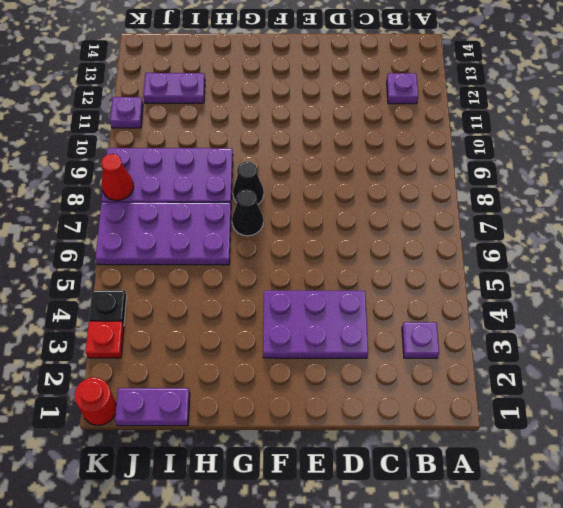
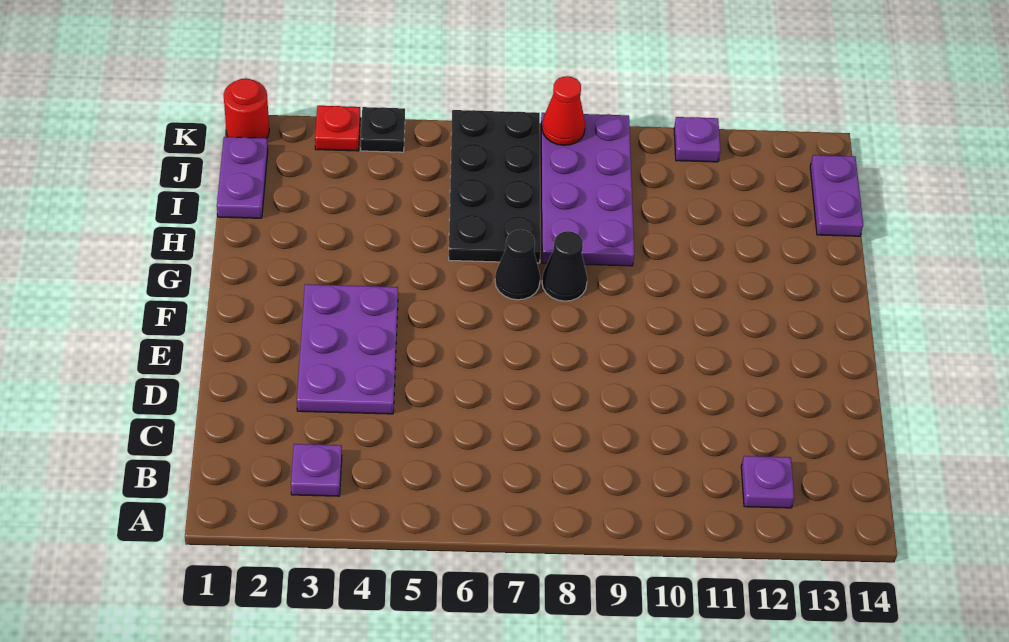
purple 2x4 plate [95,202,231,265] -> black 2x4 plate [449,110,541,263]
purple 1x2 plate [143,73,205,103] -> purple 1x2 plate moved to [810,155,863,236]

